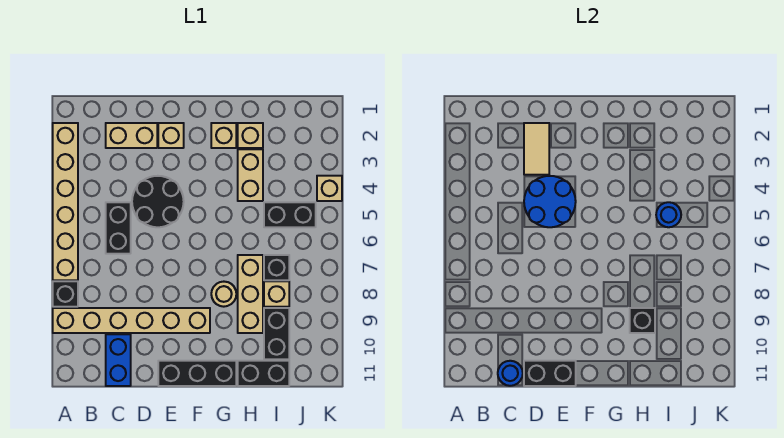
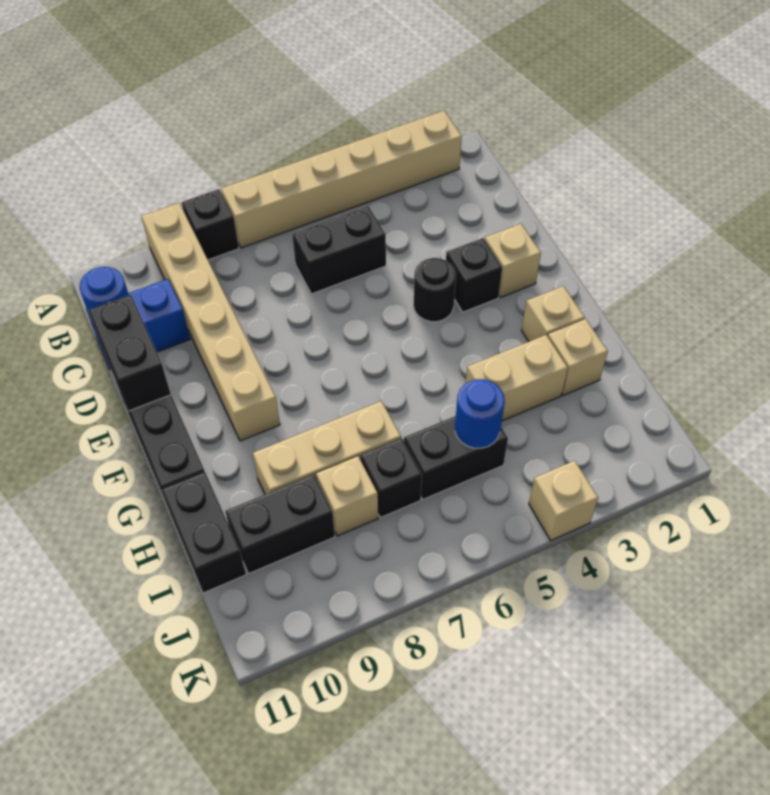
tan 1x2 brick [106,123,157,148] -> none
tan 1x2 tile [524,123,549,175] -> none
black 2x2 round brick [132,176,184,227] -> black 1x1 round brick [414,258,456,322]
blue 2x2 round brick [524,176,576,227] -> none
tan 1x1 round brick [211,282,236,307] -> none
black 1x1 brick [630,308,655,333] -> black 1x1 brick moved to [446,238,502,312]
black 1x2 brick [264,202,316,227] -> black 1x2 brick turned to [404,416,508,499]

